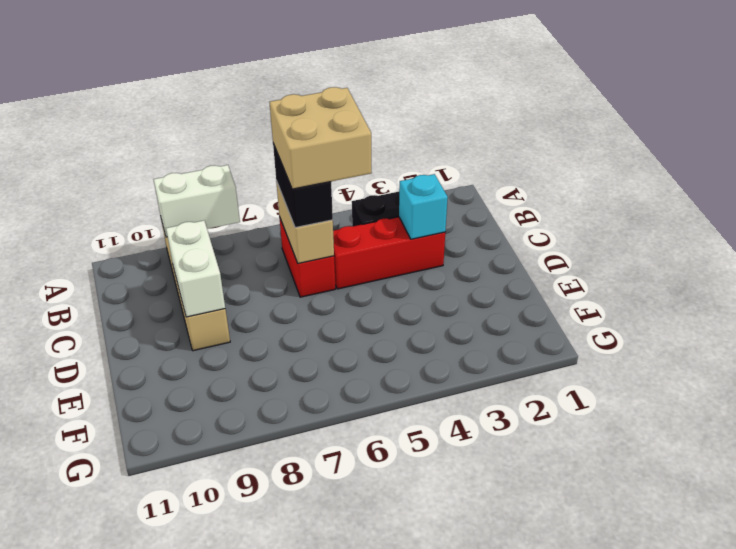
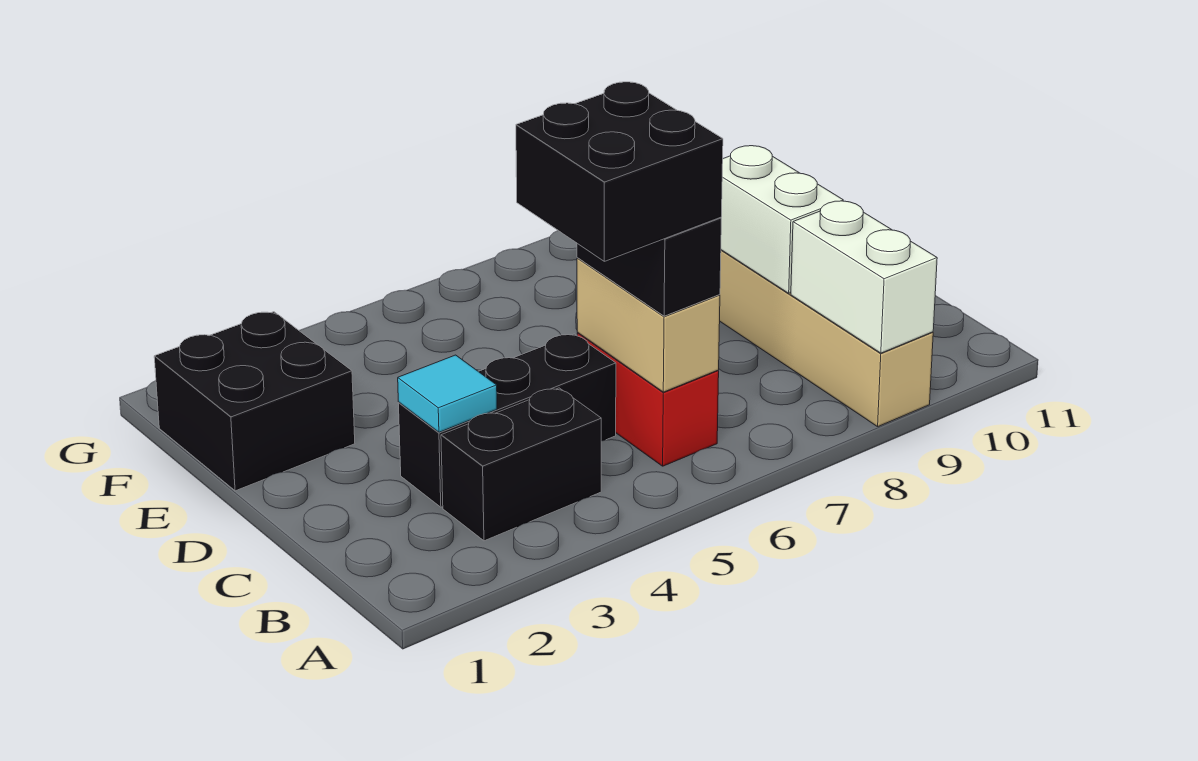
white 1x2 brick [153,165,240,237] -> white 1x2 brick turned to [791,201,937,353]
tan 2x2 brick [270,87,372,189] -> black 2x2 brick [516,82,723,261]
red 1x3 brick [333,217,445,289] -> black 1x3 brick [398,334,616,507]
cyan 1x1 brick [399,174,448,239] -> cyan 1x1 tile [398,355,497,432]
none -> black 2x2 brick [154,312,355,491]

